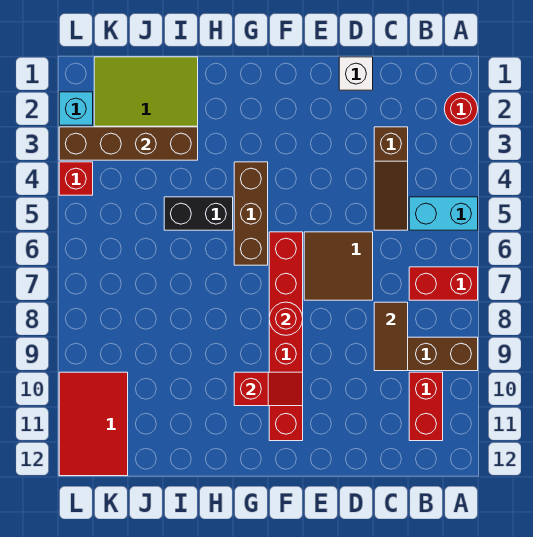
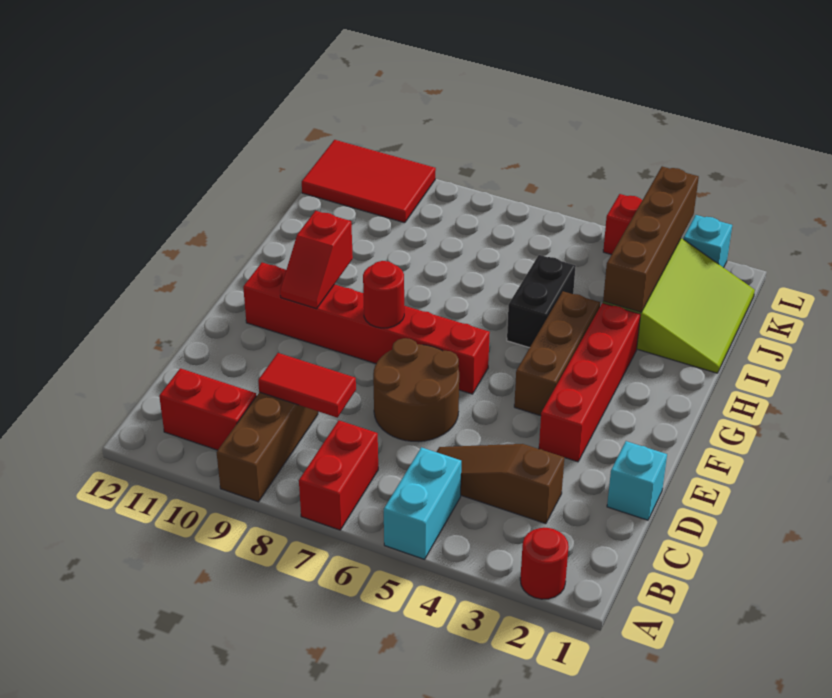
brown 1x2 tile [374,302,408,371] -> red 1x2 tile [258,353,356,418]
white 1x1 brick [339,57,373,90] -> cyan 1x1 brick [607,441,667,520]
brown 2x2 tile [304,232,373,300] -> brown 2x2 round brick [373,338,459,441]
none -> red 1x4 brick [539,303,641,462]
brown 1x3 brick [234,162,268,265] -> brown 1x3 brick turned to [514,291,600,416]

